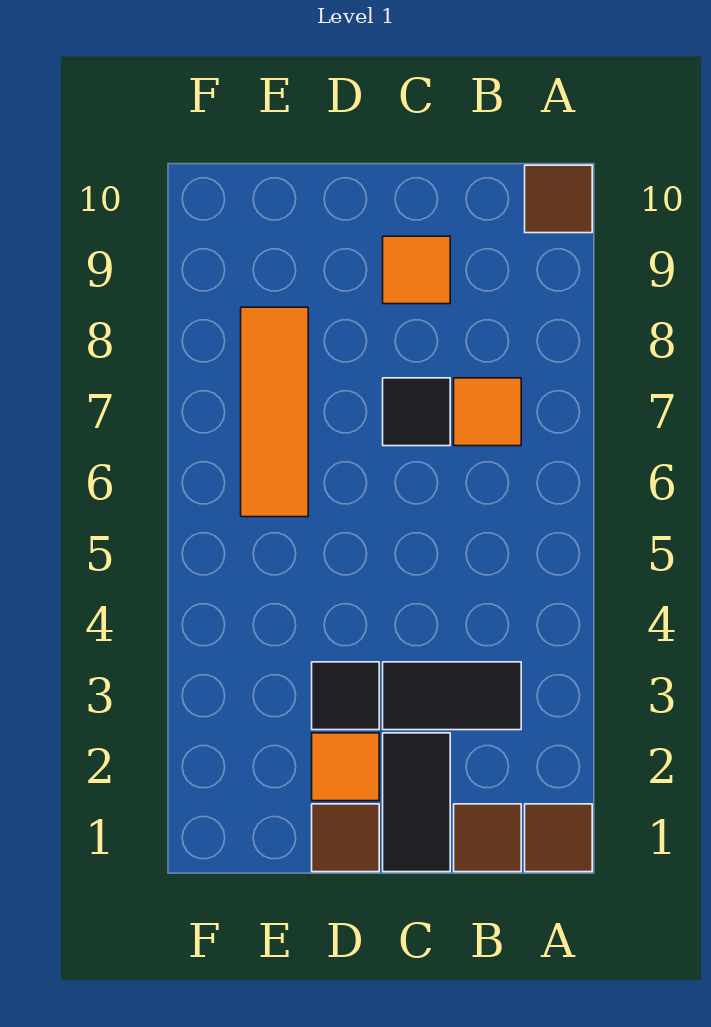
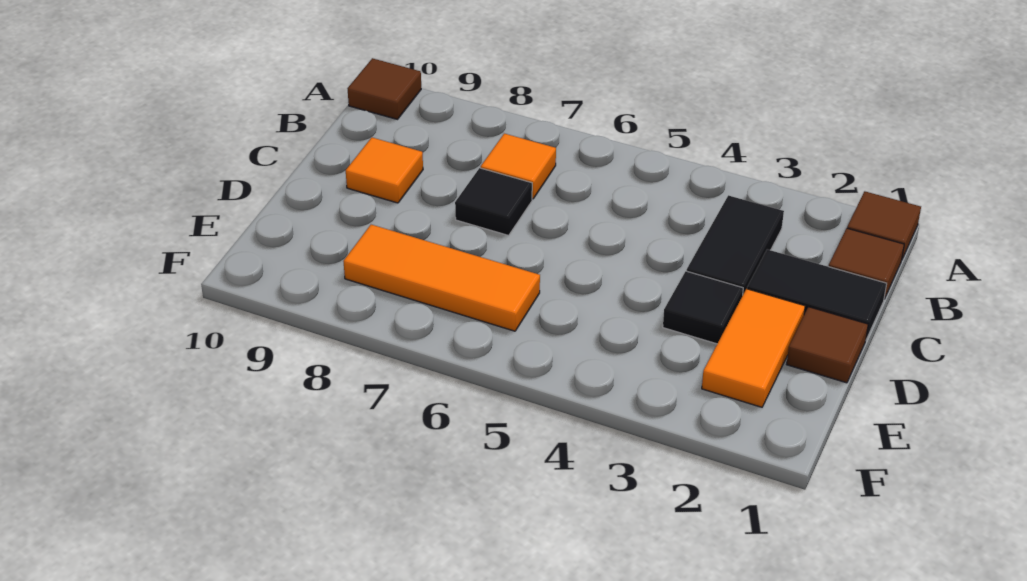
orange 1x1 tile [312,733,379,801] -> orange 1x2 tile [702,289,805,407]

